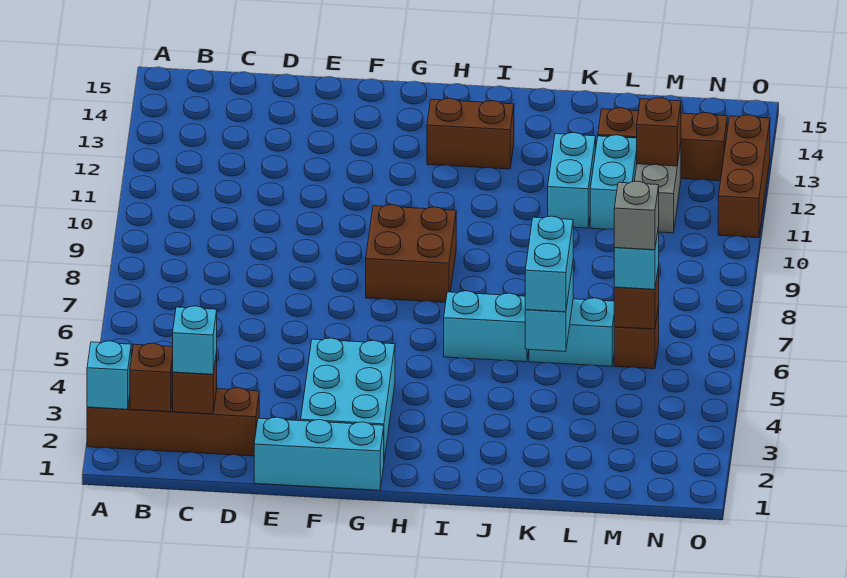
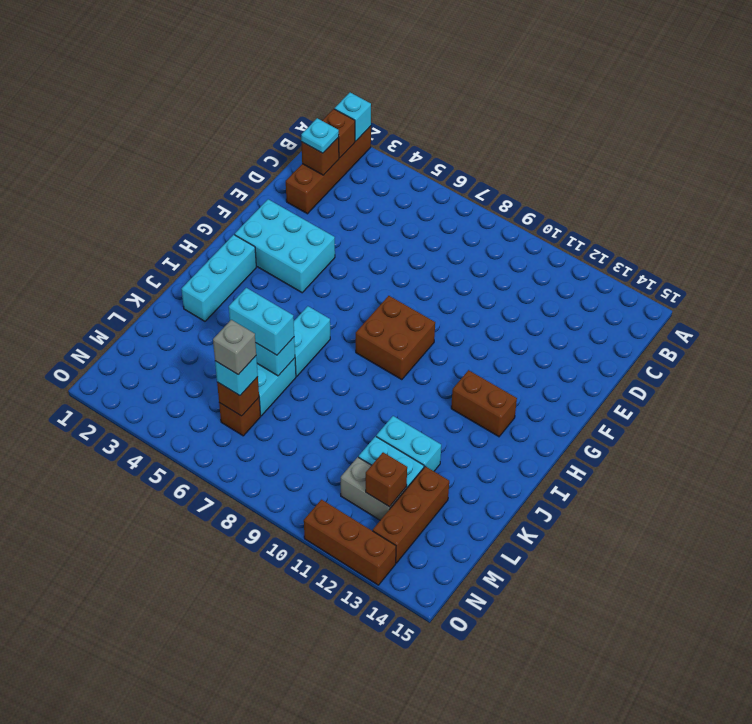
cyan 1x1 brick [173,306,217,374] -> cyan 1x1 plate [301,118,339,153]
cyan 1x3 brick [254,417,384,490] -> cyan 1x3 brick moved to [182,235,256,321]
brown 1x2 brick [427,98,514,169] -> brown 1x2 brick turned to [451,370,517,437]

